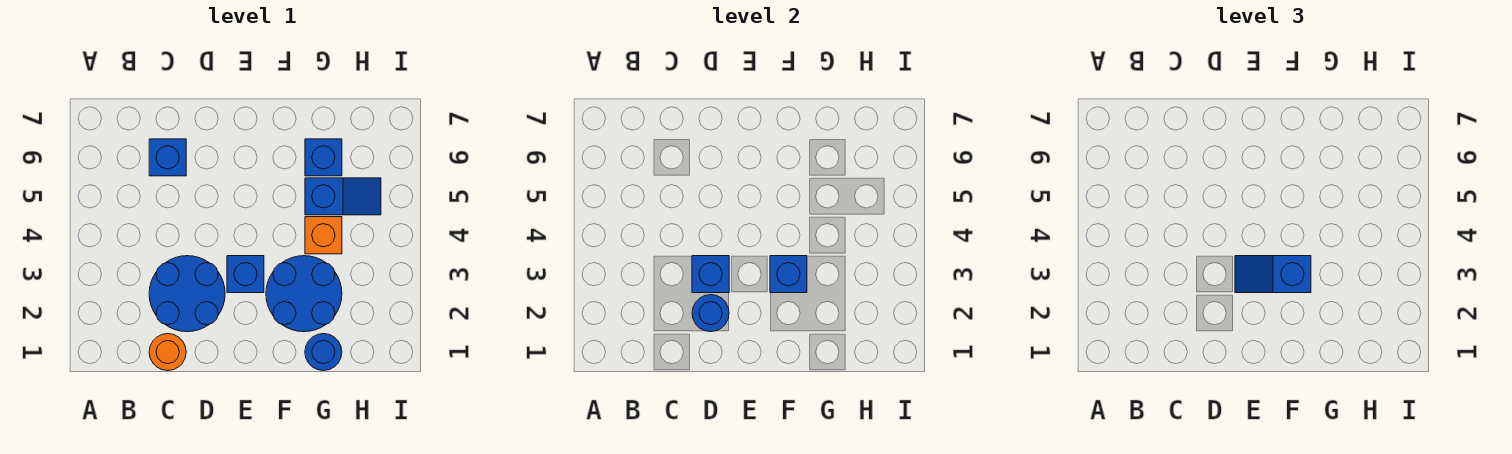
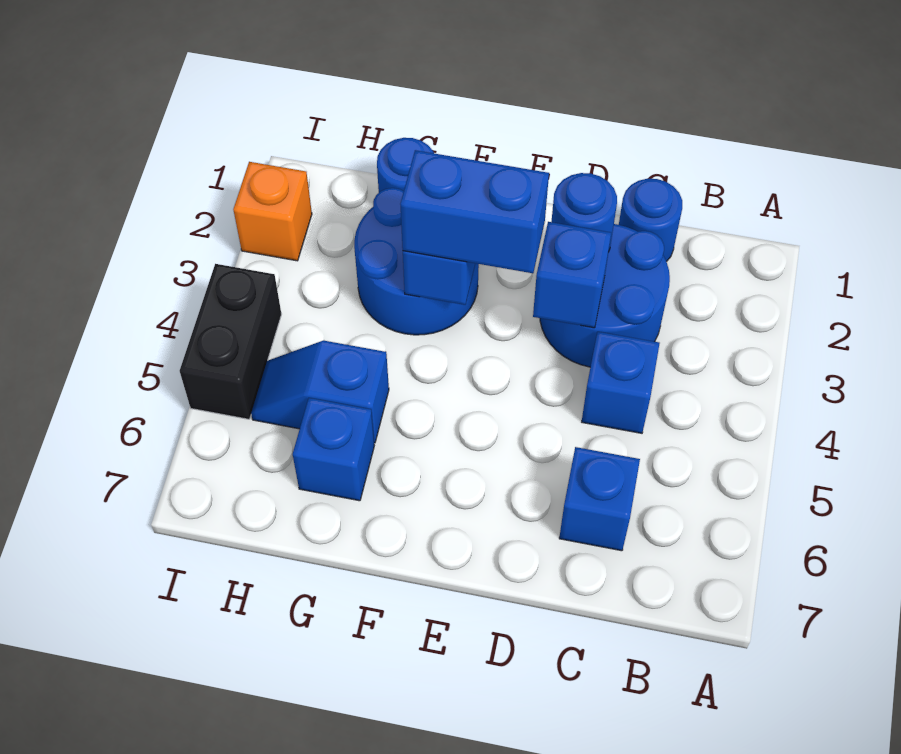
orange 1x1 round brick [149,334,186,371] -> blue 1x1 round brick [619,179,682,262]
blue 1x1 brick [227,256,264,293] -> blue 1x1 brick moved to [582,332,660,433]
blue 1x2 slope [1235,256,1311,293] -> blue 1x2 brick [400,150,549,273]
orange 1x1 brick [305,217,342,254] -> orange 1x1 brick moved to [233,162,312,261]
none -> black 1x2 brick [180,264,281,419]

